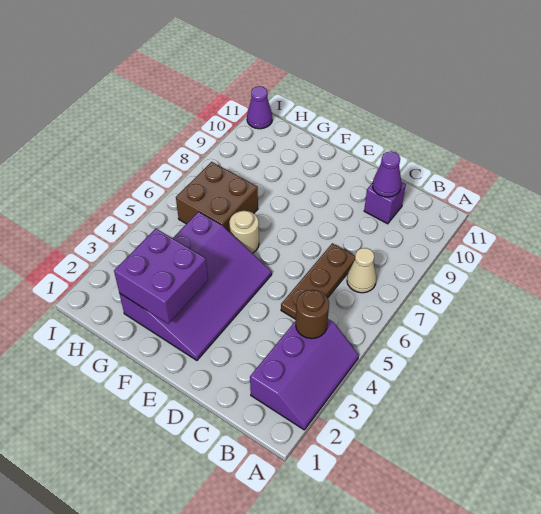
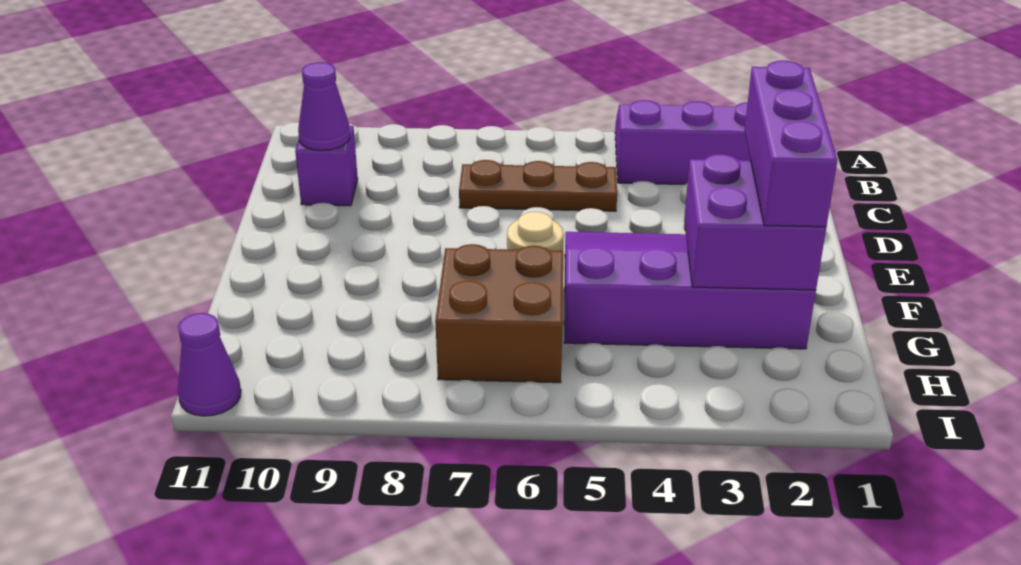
brown 1x1 round brick [296,290,329,339] -> none
tan 1x1 cone [347,248,376,293] -> none
none -> purple 1x3 brick [745,61,837,227]

